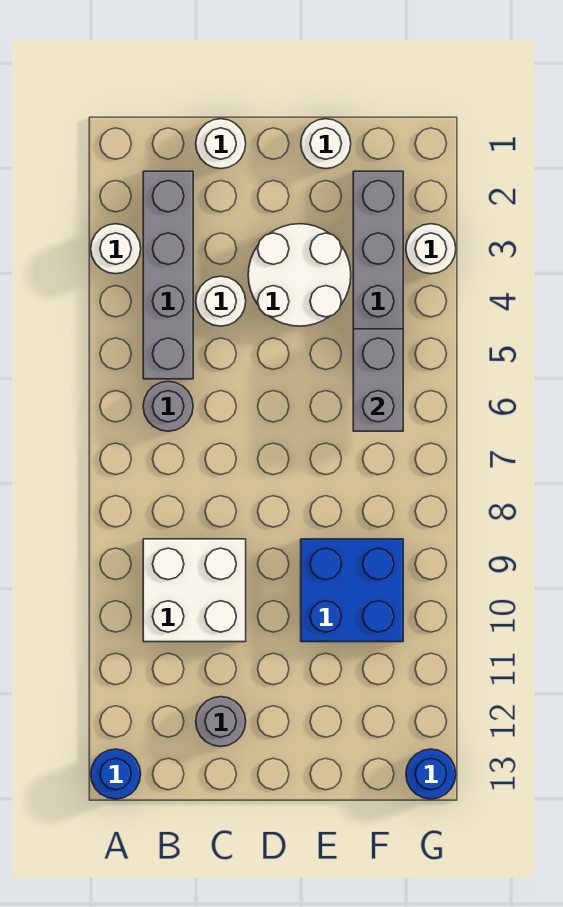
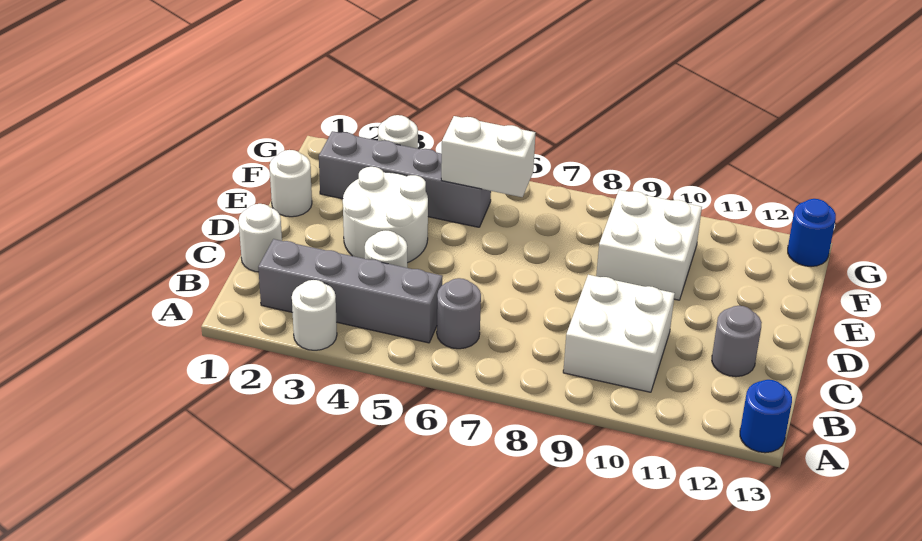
blue 2x2 brick [301,539,403,642] -> white 2x2 brick [596,190,702,300]
grey 1x2 brick [353,329,403,431] -> white 1x2 brick [441,116,535,197]

